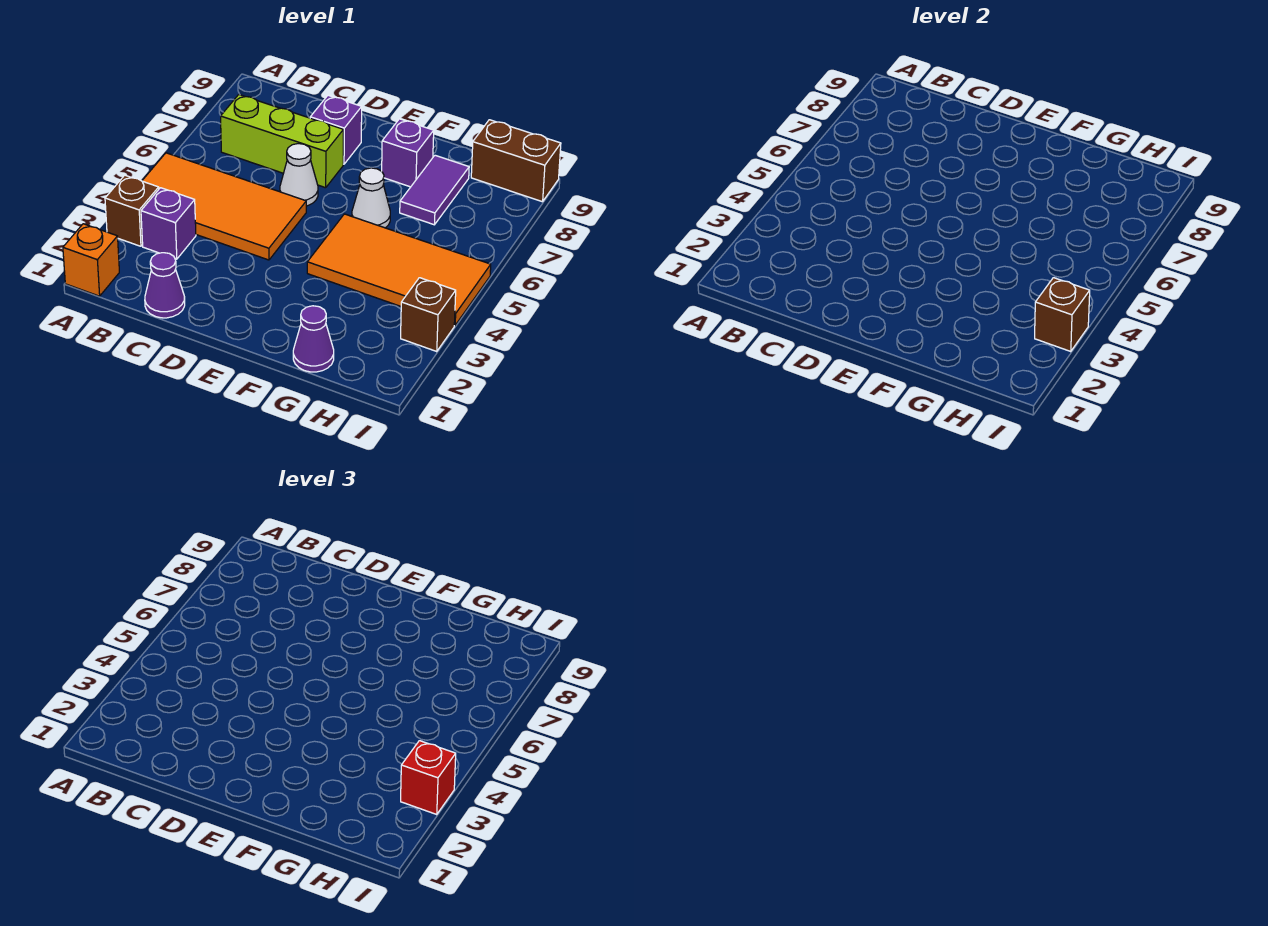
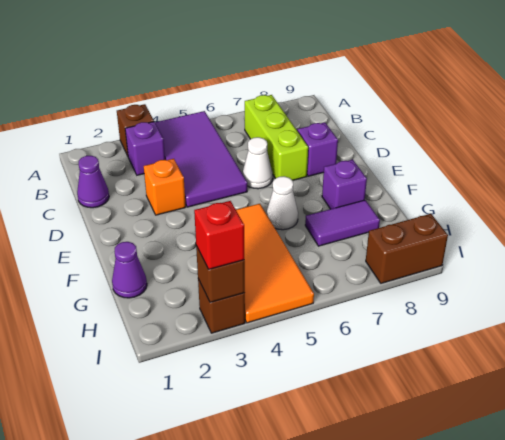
orange 1x1 brick [63,224,119,296] -> orange 1x1 brick moved to [144,159,186,215]
orange 2x4 tile [142,153,306,260] -> purple 2x4 tile [155,111,247,207]
brown 1x2 brick [471,120,561,202] -> brown 1x2 brick turned to [366,214,448,283]

